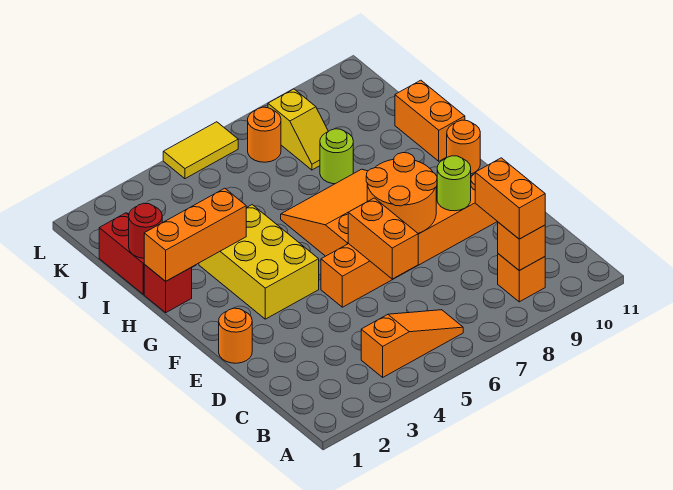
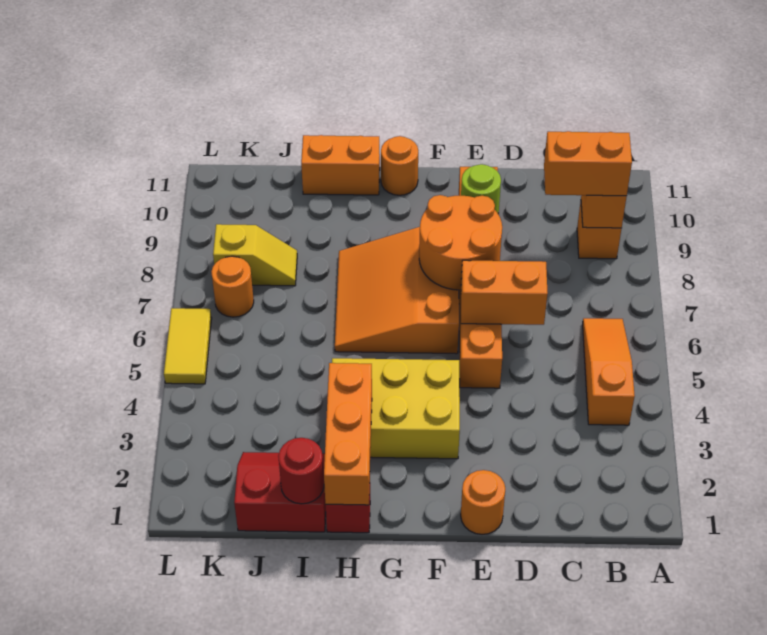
lime 1x1 round brick [320,129,353,184] -> none

